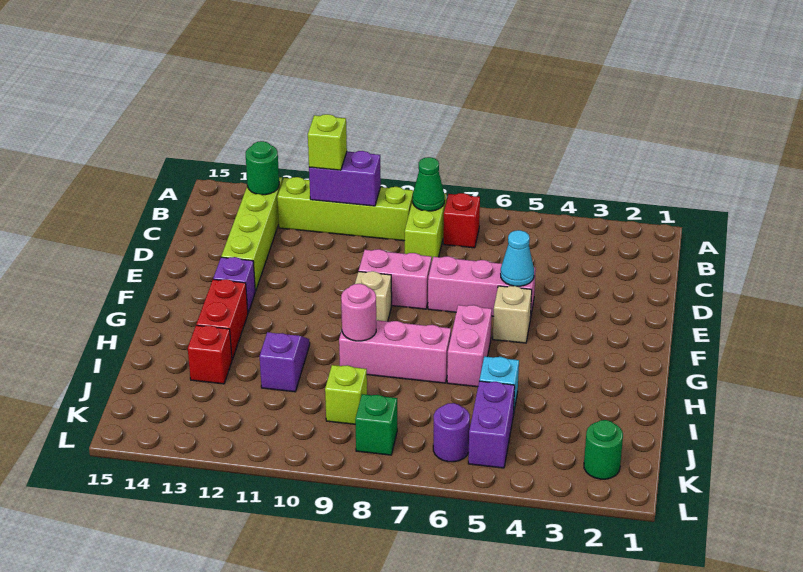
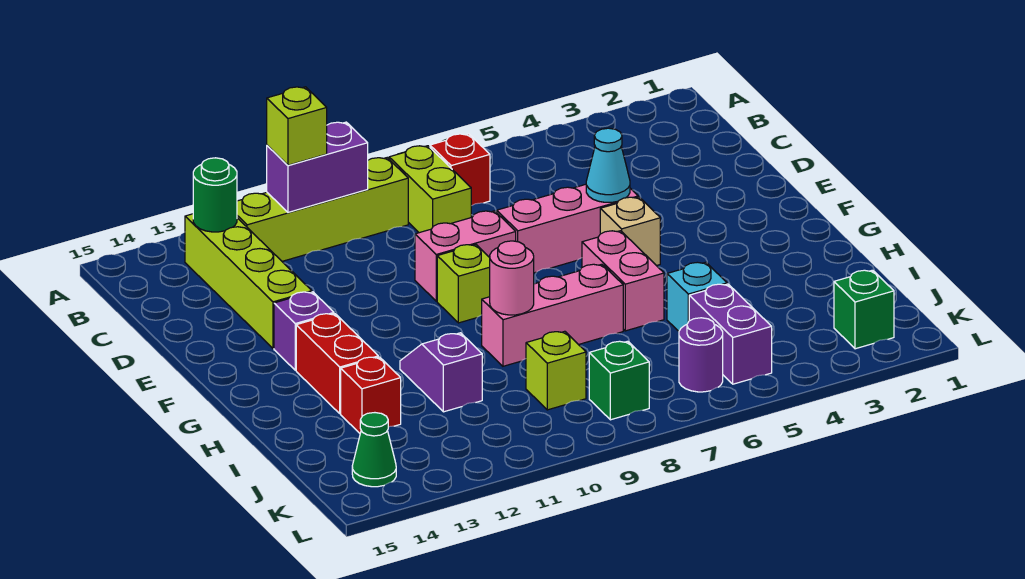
green 1x1 cone [413,157,445,211] -> green 1x1 cone moved to [352,413,396,487]
tan 1x1 brick [355,271,392,321] -> lime 1x1 brick [437,245,490,323]
green 1x1 round brick [584,420,623,479] -> green 1x1 brick [834,270,894,349]

